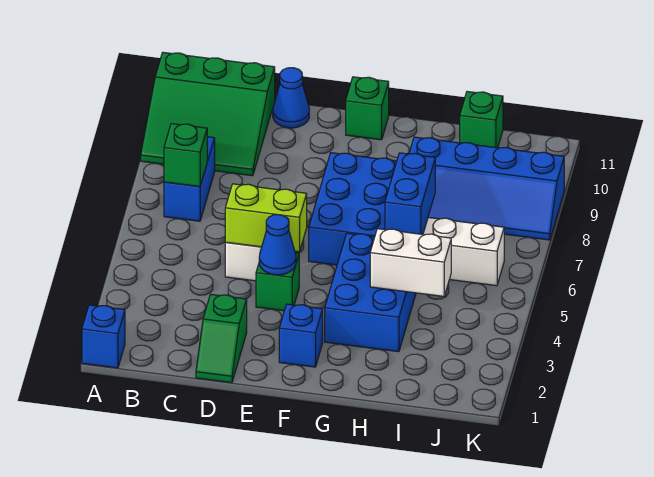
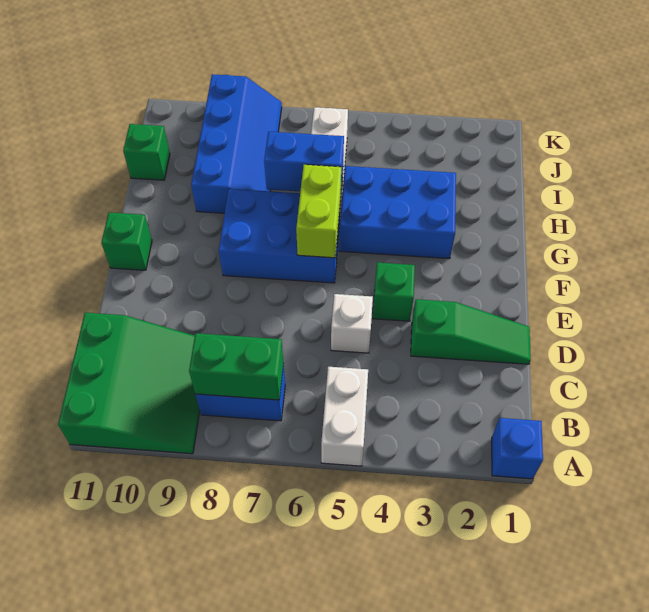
green 1x1 brick [164,124,207,187] -> green 1x2 brick [189,333,284,400]
green 1x2 slope [196,294,247,383] -> green 1x3 slope [411,299,531,364]
lime 1x2 brick [225,184,307,252] -> lime 1x2 brick moved to [296,165,341,258]
blue 1x1 cone [273,68,309,128] -> none
blue 1x1 cone [259,215,296,275] -> none
blue 1x1 brick [279,304,323,367] -> none
white 1x2 brick [370,229,451,296] -> white 1x2 brick moved to [321,367,368,466]

